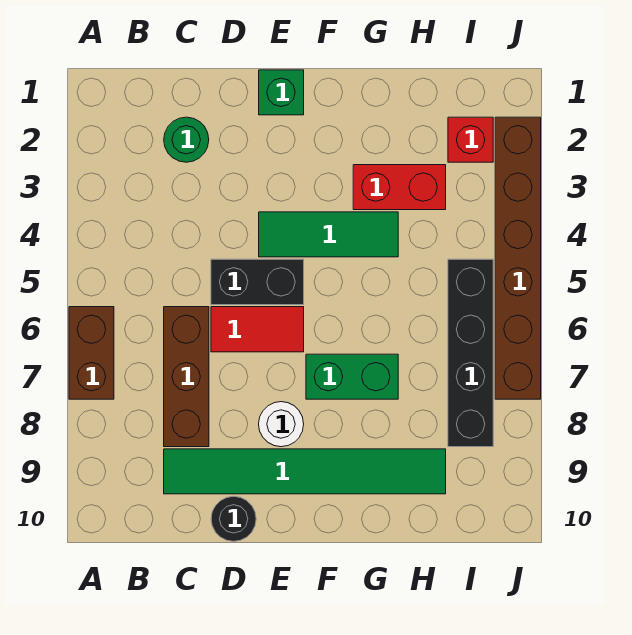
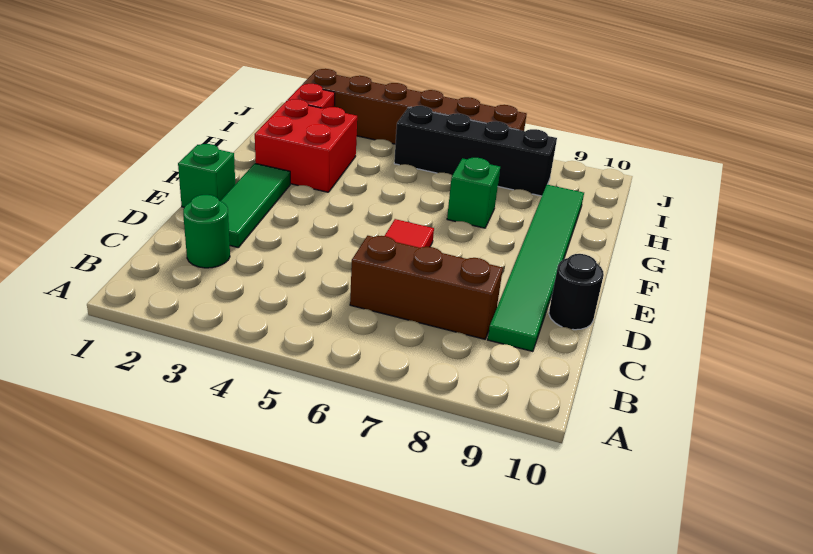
brown 1x2 brick [69,307,114,399] -> none
black 1x2 brick [211,259,304,305] -> none
green 1x3 tile [259,212,398,257] -> green 1x3 tile moved to [221,163,290,247]
white 1x1 round brick [259,402,304,447] -> none
green 1x2 brick [306,354,398,399] -> green 1x1 brick [447,158,500,228]
red 1x2 brick [353,165,446,210] -> red 2x2 brick [255,99,357,192]

